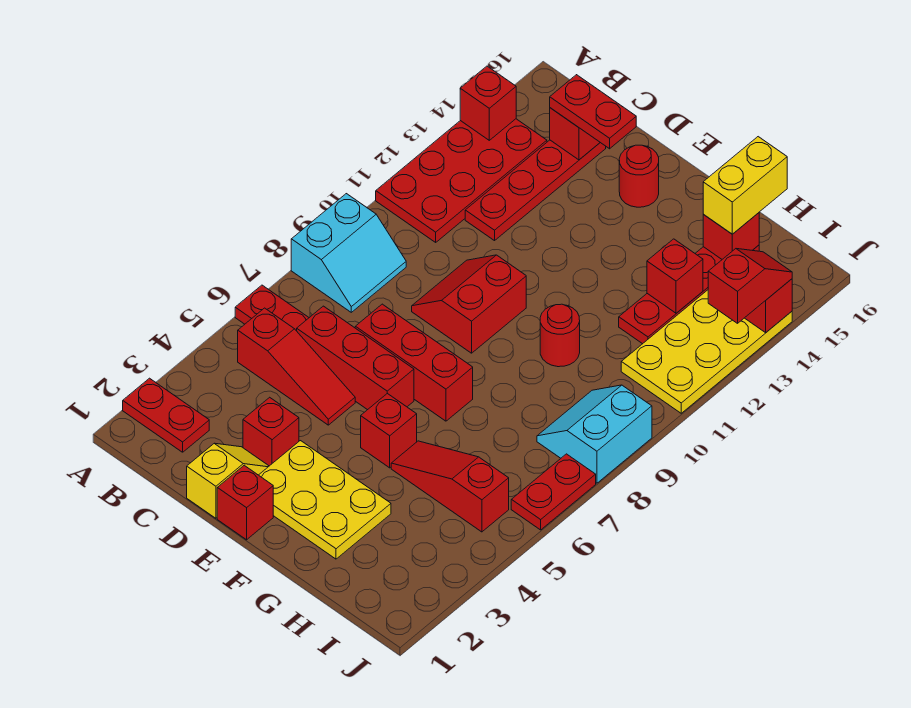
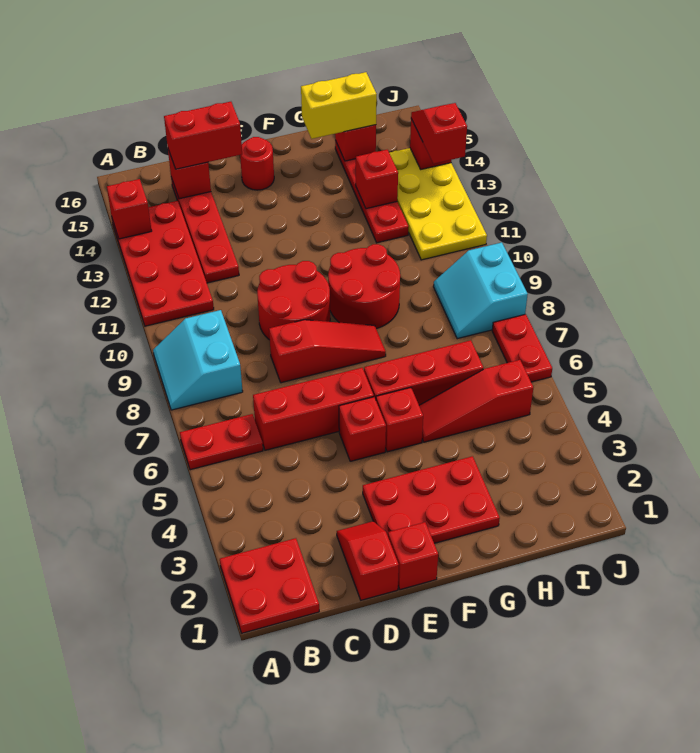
red 1x2 plate [123,378,209,452] -> red 2x2 plate [220,538,319,633]
cyan 2x2 slope [291,194,406,312] -> cyan 2x2 slope turned to [153,310,243,410]
red 1x3 slope [238,308,355,425] -> red 1x3 slope moved to [269,320,386,383]
red 1x2 plate [550,75,636,149] -> red 1x2 brick [164,102,242,169]
yellow 1x2 slope [187,443,269,518] -> red 1x2 slope [337,521,399,600]
red 1x1 brick [243,397,299,466] -> red 1x1 brick moved to [339,397,386,461]
red 1x3 brick [355,304,473,421] -> red 1x3 brick moved to [364,340,483,405]
red 2x2 slope [412,255,526,353] -> red 2x2 round brick [257,261,330,340]
yellow 2x3 plate [259,441,391,559] -> red 2x3 plate [363,456,500,543]
red 1x1 round brick [540,304,580,367] -> red 2x2 round brick [328,244,400,329]
yellow 1x2 brick [703,137,787,234] -> yellow 1x2 brick turned to [301,72,377,139]

